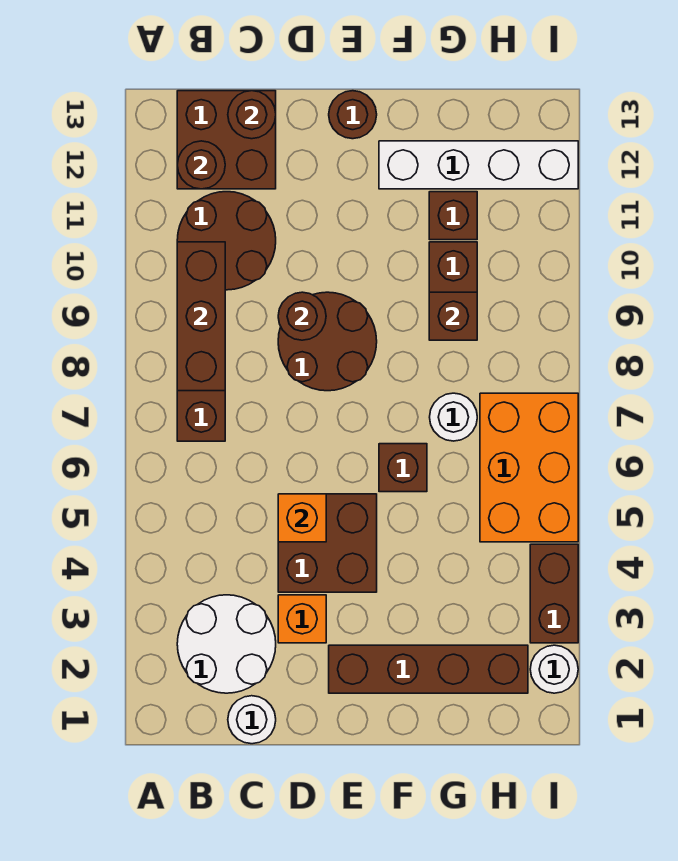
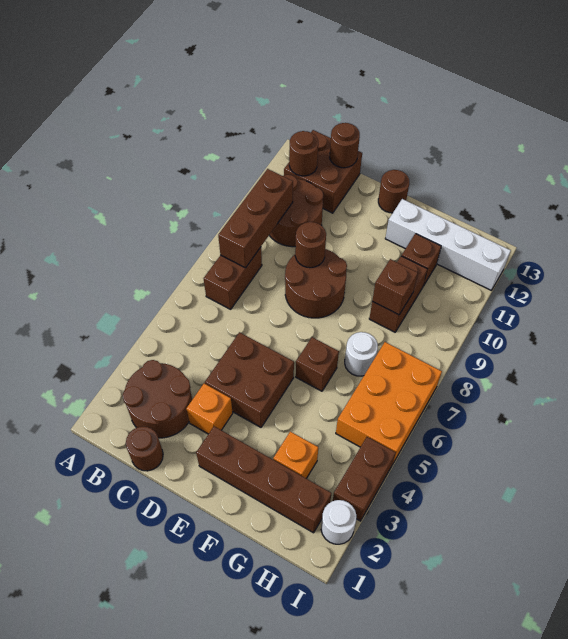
white 2x2 round brick [177,595,276,693] -> brown 2x2 round brick [123,360,192,438]
white 1x1 round brick [228,696,276,744] -> brown 1x1 round brick [126,426,163,471]
orange 1x1 brick [278,494,326,542] -> orange 1x1 brick moved to [273,431,318,479]

